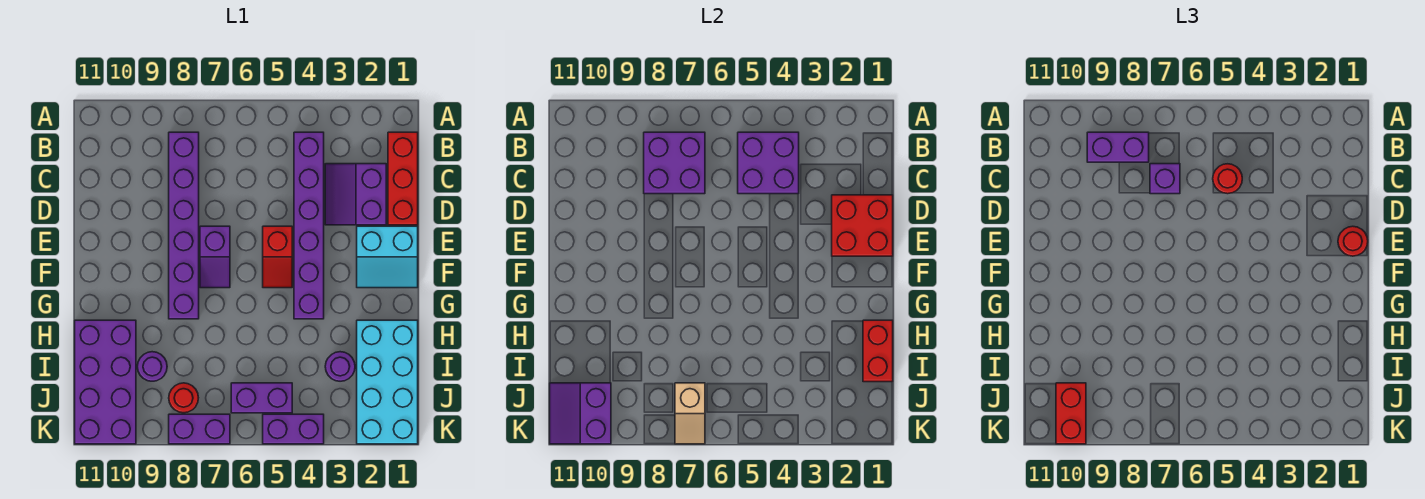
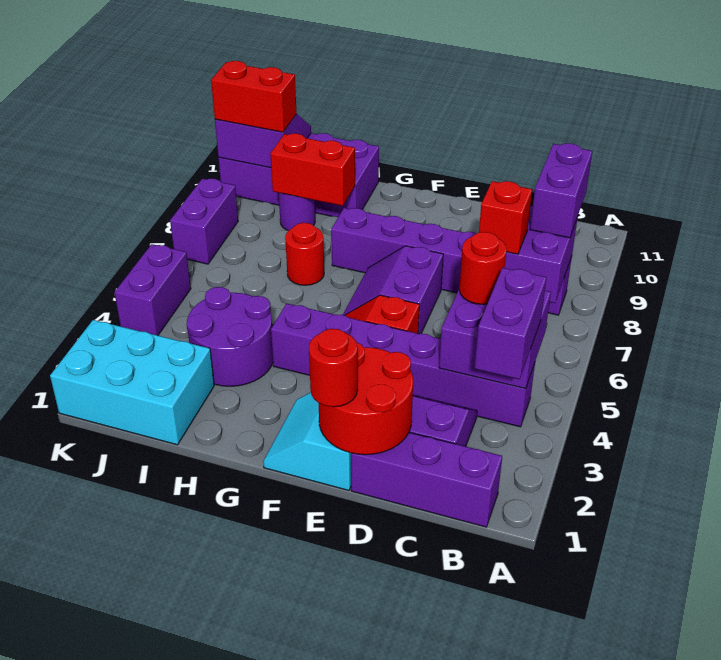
red 1x3 brick [388,132,418,225] -> purple 1x3 brick [351,432,502,527]
purple 1x1 brick [1150,164,1180,194] -> red 1x1 brick [479,181,532,254]
red 2x2 brick [832,195,893,256] -> red 2x2 round brick [319,343,413,455]
purple 1x2 slope [200,226,230,288] -> purple 2x2 slope [343,246,443,334]
cyan 2x4 brick [357,320,418,444] -> cyan 2x3 brick [50,320,214,445]
red 1x2 brick [863,320,893,382] -> red 1x2 brick moved to [270,134,355,206]
purple 1x1 round brick [325,352,355,381] -> purple 2x2 round brick [186,287,273,386]
purple 1x2 brick [231,383,292,413] -> purple 1x2 brick moved to [475,268,547,379]
tan 1x2 slope [675,383,705,444] -> none
red 1x1 round brick [169,383,198,413] -> red 1x1 round brick moved to [285,223,324,285]

